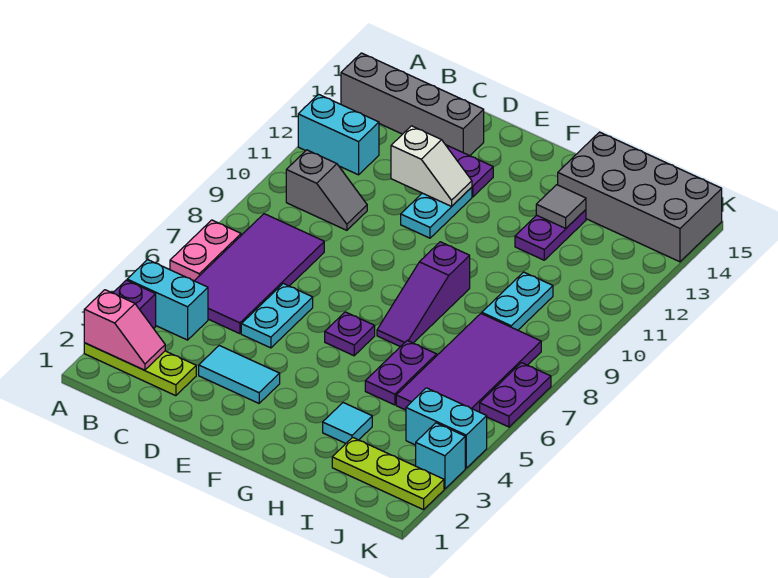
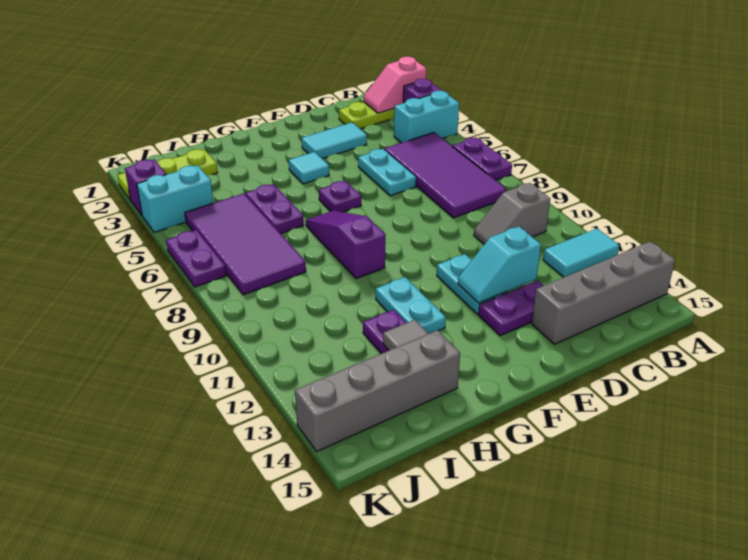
pink 1x2 plate [170,220,241,281] -> purple 1x2 plate [453,138,512,180]
cyan 1x2 brick [298,94,379,175] -> cyan 1x2 tile [543,229,619,277]
white 1x2 slope [391,126,472,206] -> cyan 1x2 slope [458,226,541,303]
cyan 1x1 tile [323,403,372,443] -> cyan 1x1 tile moved to [289,152,329,184]
grey 2x4 brick [558,132,722,262] -> grey 1x4 brick [295,330,460,451]
cyan 1x2 plate [482,272,553,330] -> cyan 1x2 plate moved to [376,277,446,334]
cyan 1x1 brick [416,423,465,489] -> purple 1x1 brick [125,160,166,215]

